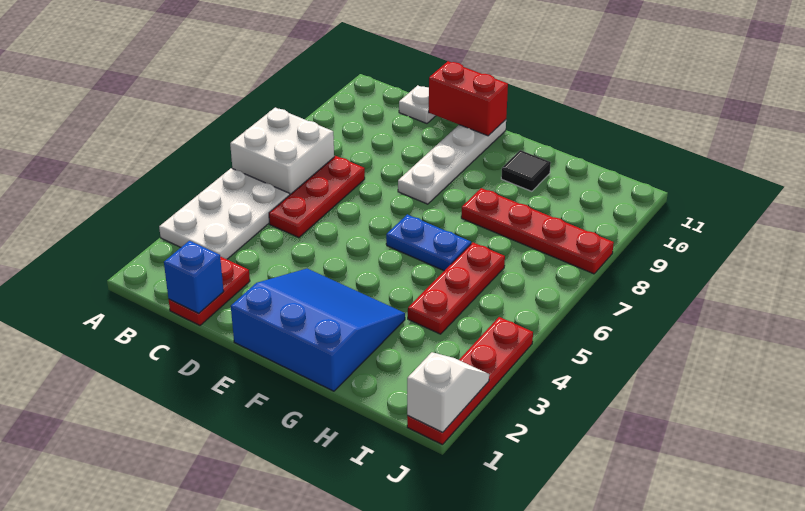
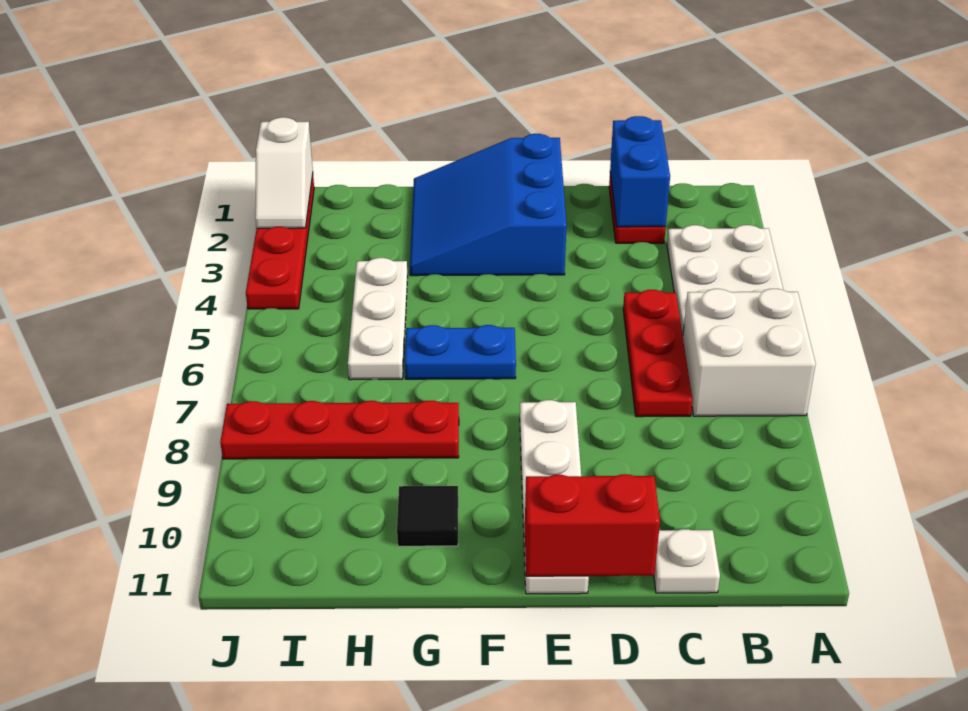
blue 1x1 brick [164,241,224,313] -> blue 1x2 brick [610,116,670,227]
blue 3x3 slope [231,269,405,391] -> blue 3x3 slope turned to [410,134,567,276]
red 1x3 plate [408,243,505,334] -> white 1x3 plate [348,258,408,380]

